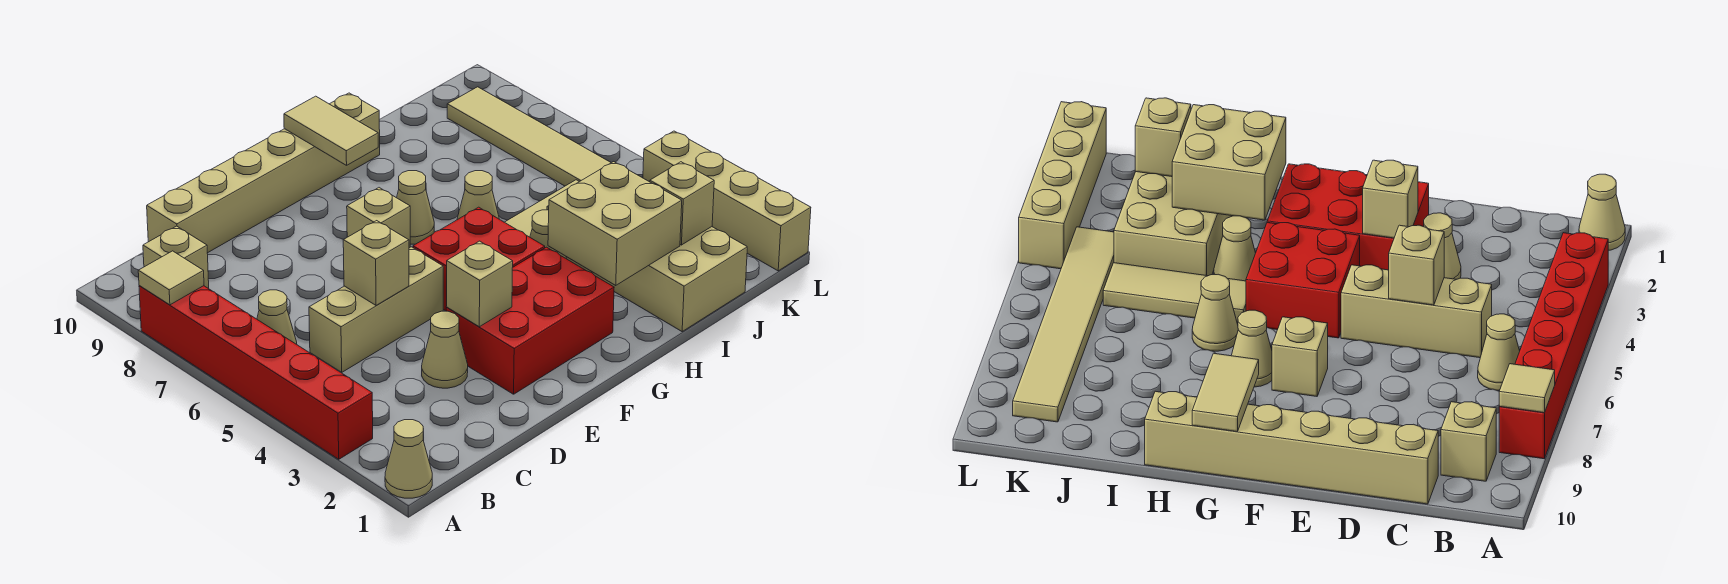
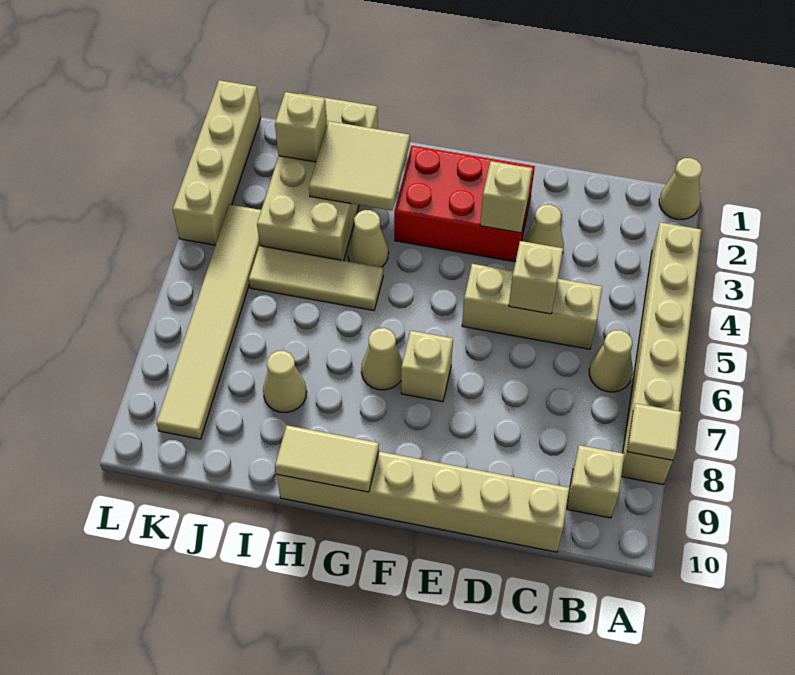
red 1x6 brick [139,286,373,459] -> tan 1x6 brick [621,222,701,484]
red 2x2 brick [413,207,545,311] -> none
tan 1x2 tile [284,96,378,165] -> tan 1x2 tile turned to [275,425,379,492]
tan 2x2 brick [548,162,682,285] -> tan 2x2 tile [309,121,410,211]
tan 1x1 cone [457,171,499,220] -> tan 1x1 cone moved to [263,351,307,413]

